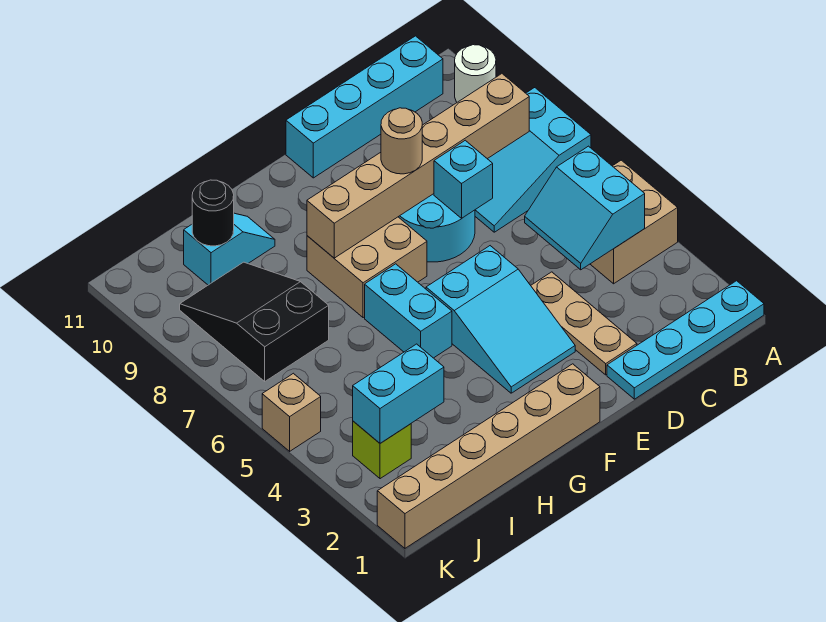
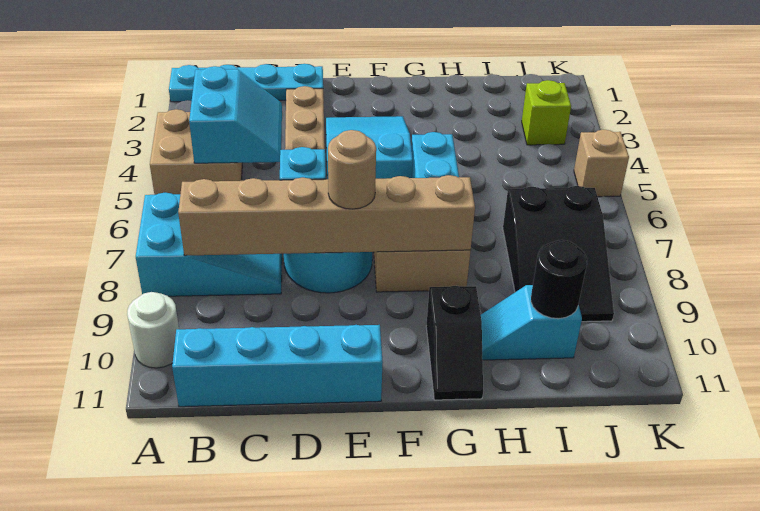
tan 1x6 brick [377,364,600,548] -> none
none -> black 1x2 slope [426,286,483,400]
cyan 1x2 brick [353,344,444,443] -> none

